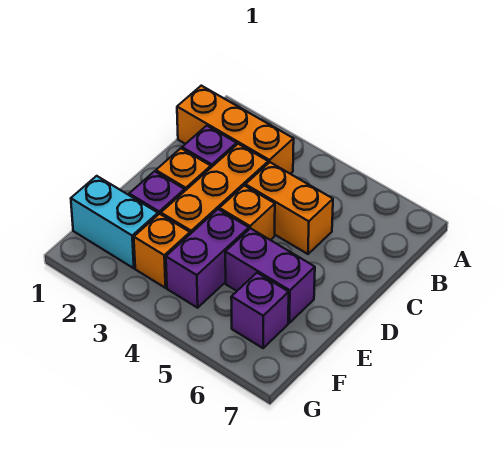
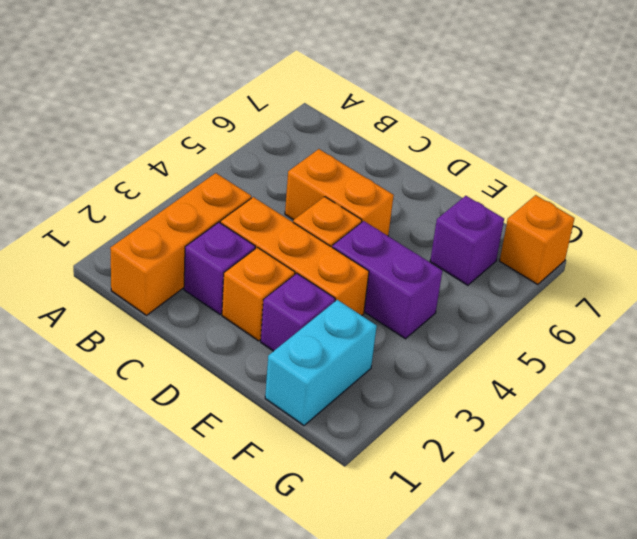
orange 1x2 brick [245,162,333,254] -> orange 1x2 brick turned to [285,149,394,236]
purple 1x2 brick [225,228,315,323] -> none
orange 1x1 brick [134,214,190,288] -> orange 1x1 brick moved to [500,195,575,285]

